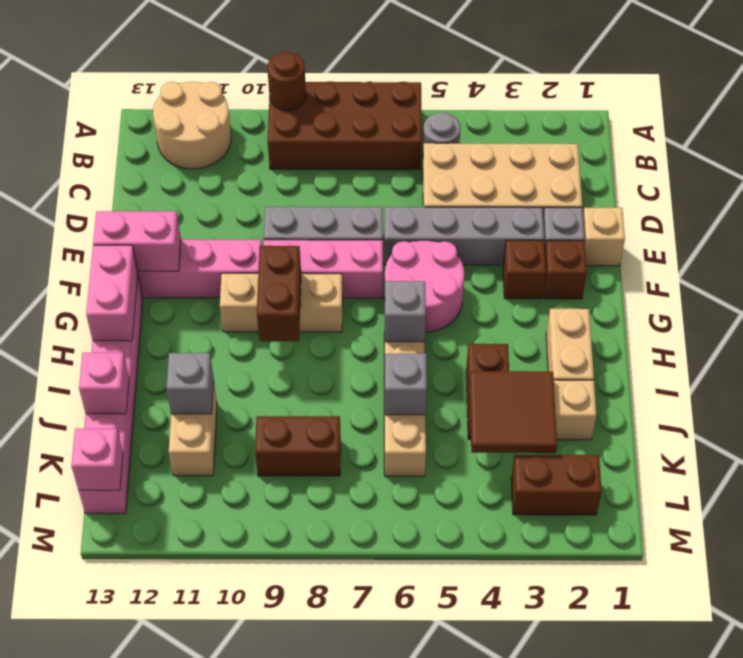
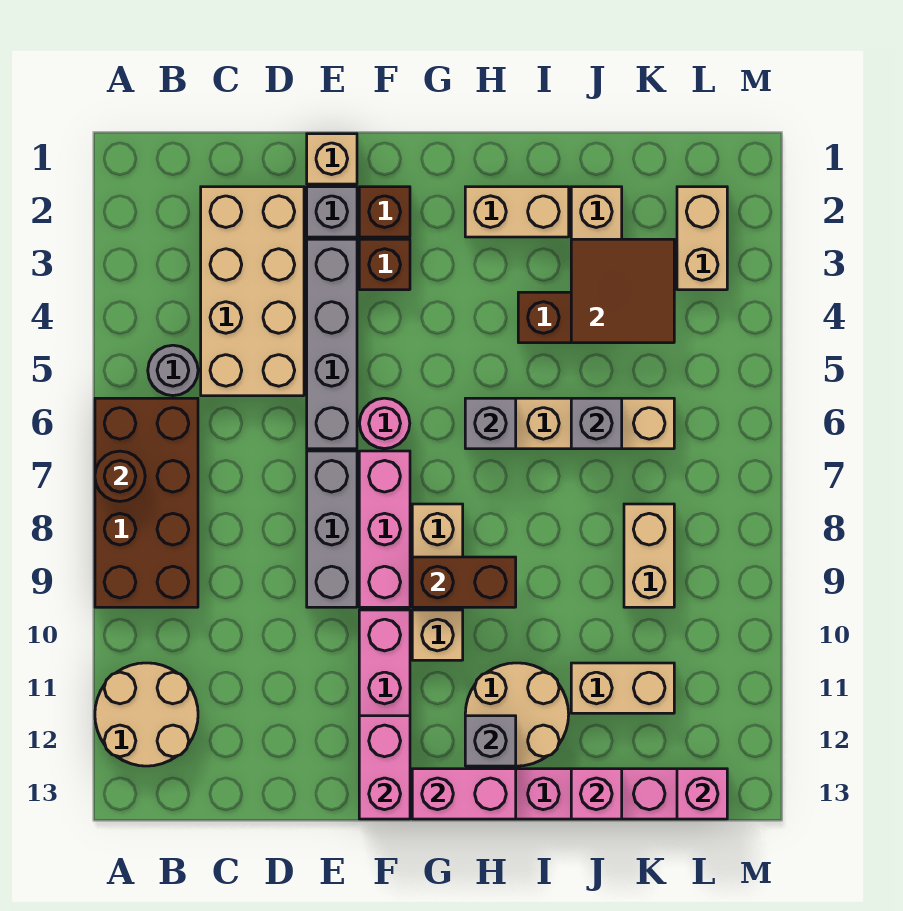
brown 1x1 round brick [267,52,306,110] -> brown 1x1 round brick moved to [95,451,145,501]
pink 2x2 round brick [384,240,464,332] -> pink 1x1 round brick [360,398,410,449]
none -> tan 2x2 round brick [465,663,569,766]
grey 1x1 brick [166,353,214,414] -> grey 1x1 brick moved to [465,716,516,766]
brown 1x2 brick [255,416,341,476] -> tan 1x2 brick [624,504,674,607]
brown 1x2 brick [511,455,602,515] -> tan 1x2 brick [677,187,727,290]

